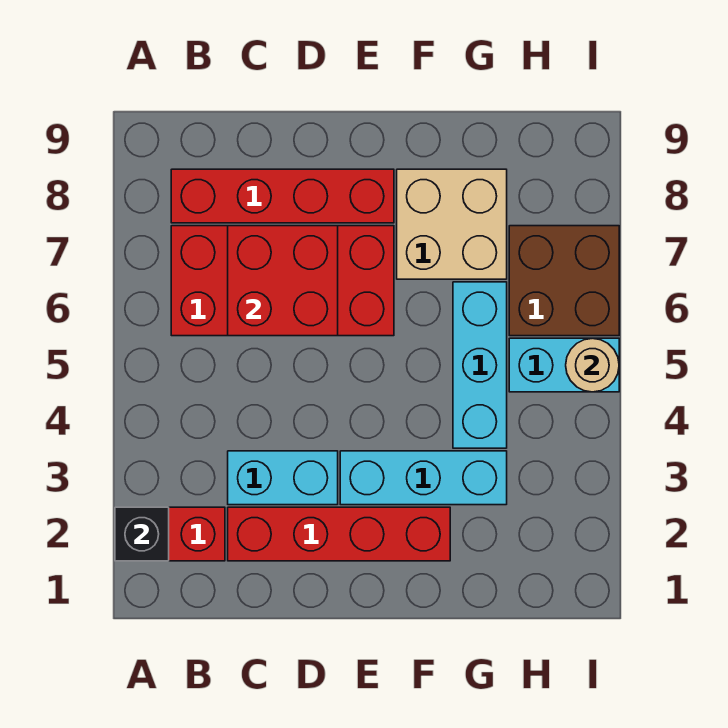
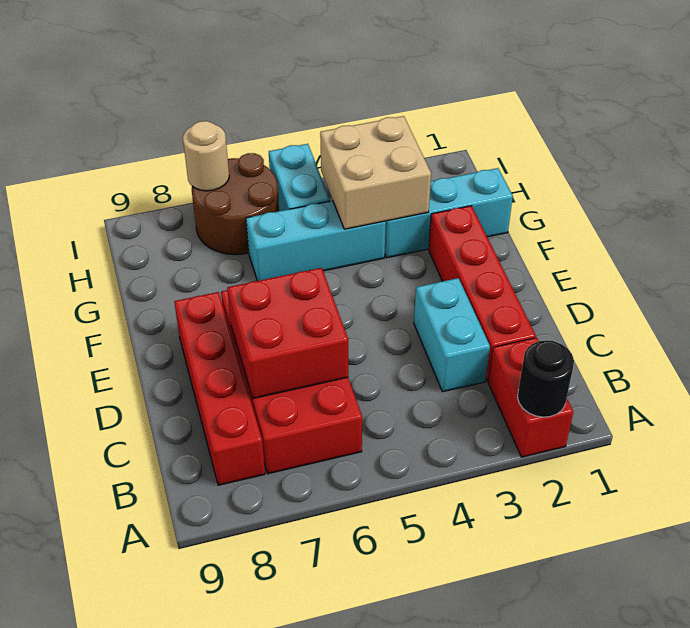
black 1x1 brick [115,507,169,561] -> black 1x1 round brick [518,341,574,417]
cyan 1x3 brick [340,451,507,505] -> cyan 1x3 brick turned to [385,168,513,258]
tan 2x2 brick [397,169,507,279] -> tan 2x2 brick moved to [320,116,431,229]
brown 2x2 brick [509,226,619,336] -> brown 2x2 round brick [192,153,279,255]
tan 1x1 round brick [566,338,619,392] -> tan 1x1 round brick moved to [183,121,229,191]

